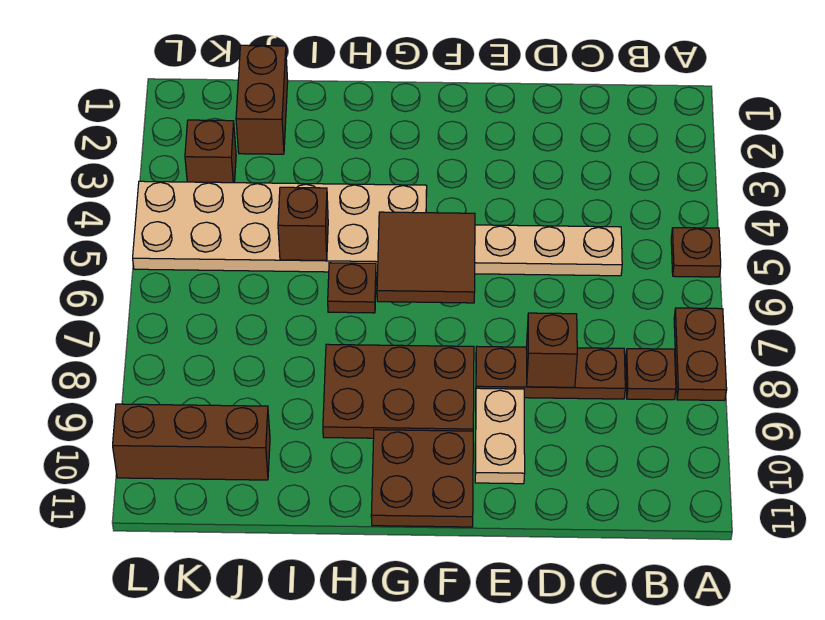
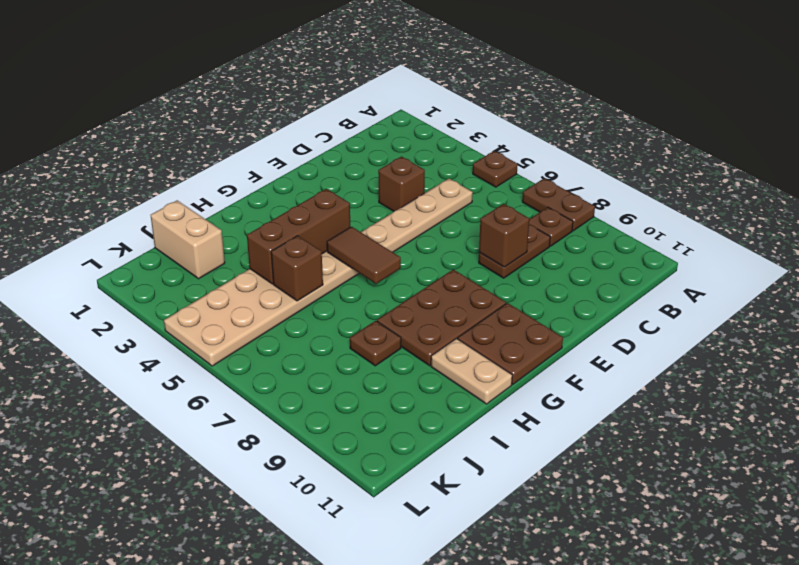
brown 1x3 plate [476,347,625,399] -> brown 1x2 plate [479,225,550,278]
tan 1x2 plate [475,388,525,484] -> tan 1x2 plate moved to [431,339,512,404]
brown 2x2 tile [377,212,475,303] -> brown 1x2 tile [327,227,401,284]
brown 1x1 plate [328,263,376,313] -> brown 1x1 plate moved to [350,321,401,366]
brown 1x2 brick [236,45,288,154] -> tan 1x2 brick [151,200,225,279]
brown 1x3 brick [113,404,270,480] -> brown 1x3 brick moved to [247,189,350,284]
brown 1x1 brick [185,120,236,183] -> brown 1x1 brick moved to [378,157,425,211]

